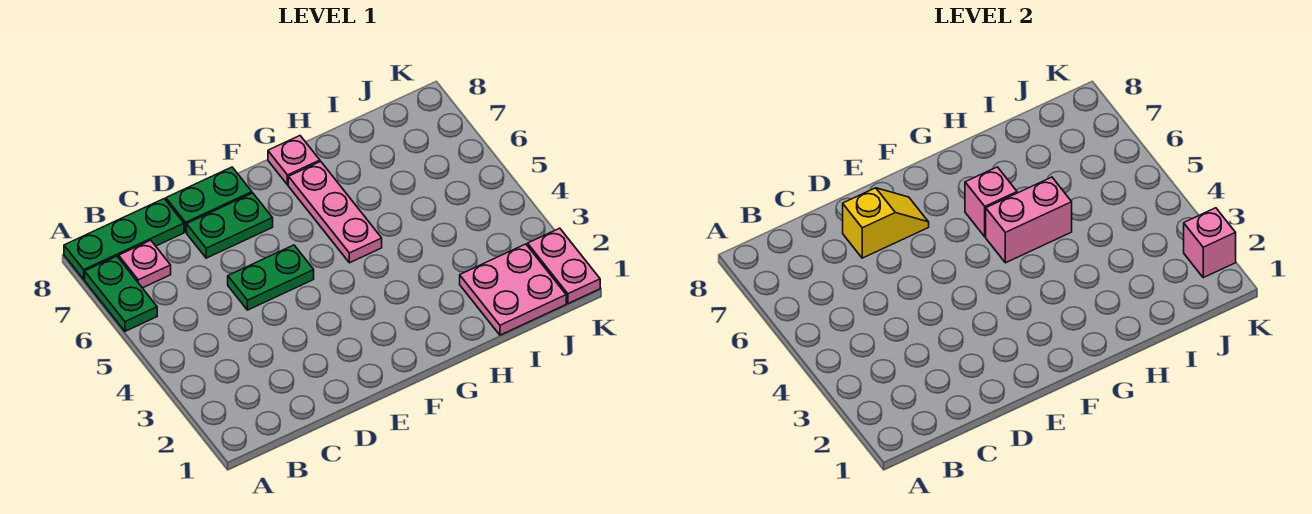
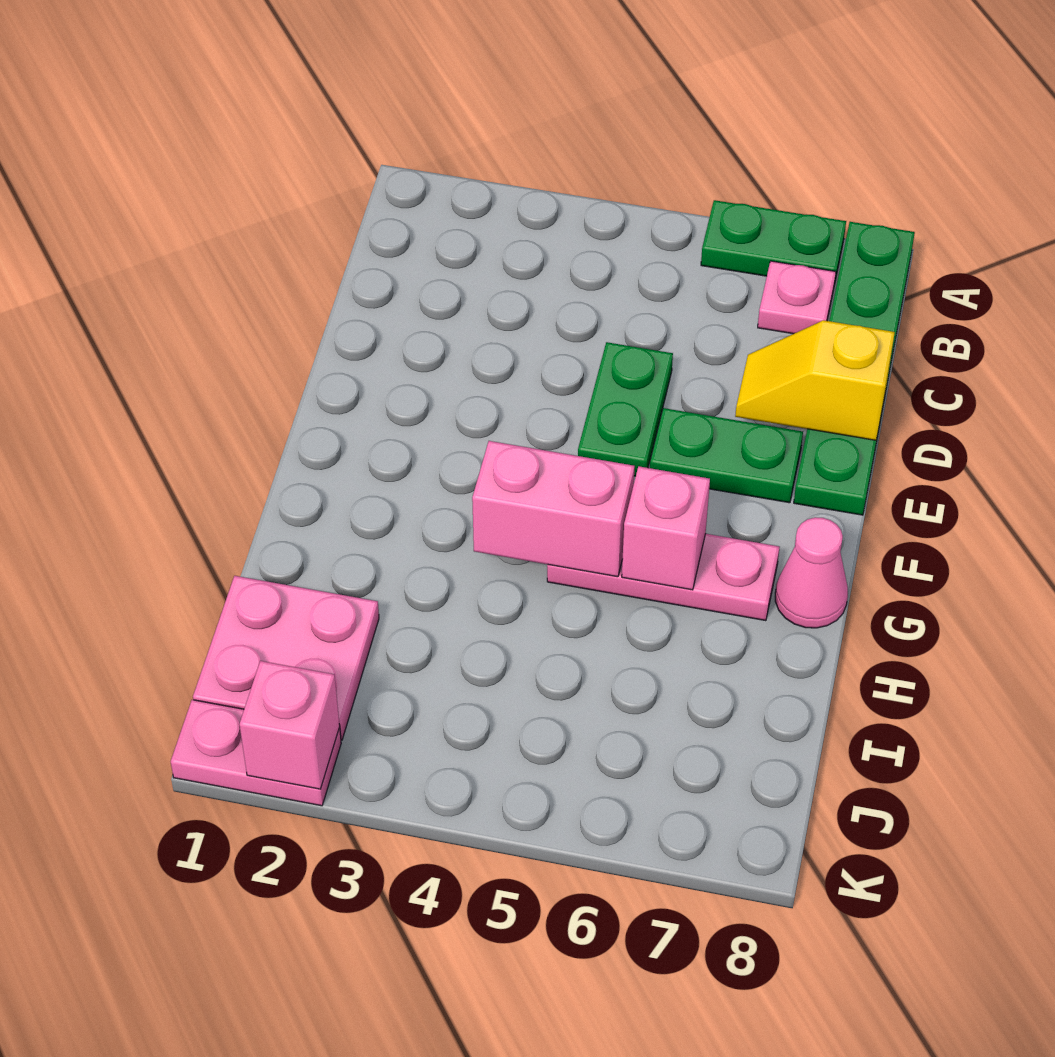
green 1x2 plate [187,193,273,258] -> green 1x2 plate turned to [650,408,803,503]
yellow 1x2 slope [843,188,929,258] -> yellow 1x2 slope turned to [735,320,895,440]
pink 1x2 brick [986,177,1072,263] -> pink 1x2 brick turned to [472,441,635,577]
pink 1x1 plate [268,136,320,185] -> pink 1x1 cone [775,517,848,628]

